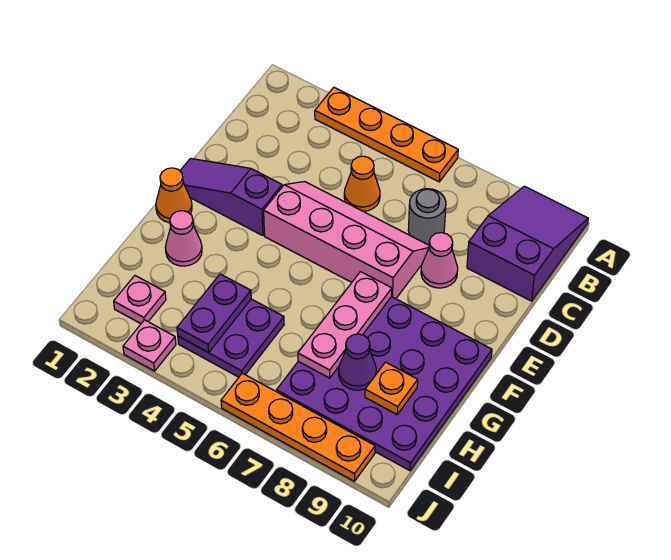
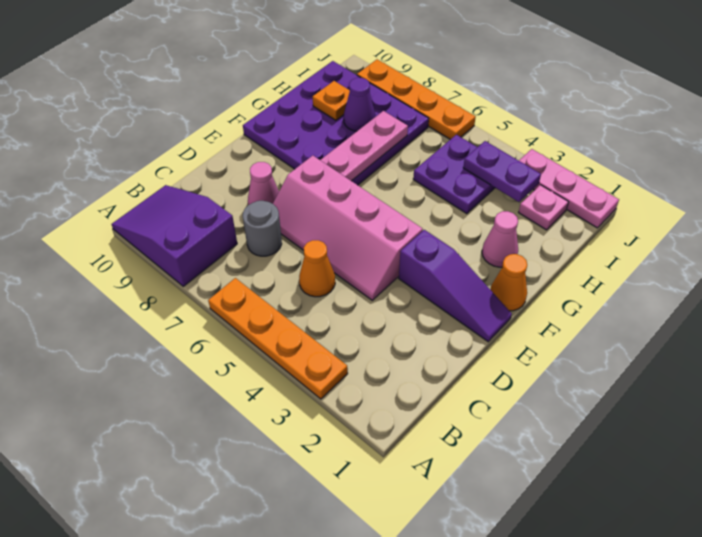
purple 2x3 slope [467,186,588,301] -> purple 2x3 slope turned to [111,185,237,286]
purple 1x2 plate [177,274,251,353] -> purple 1x2 plate turned to [463,141,541,202]
pink 1x1 plate [123,320,176,371] -> pink 1x3 plate [519,149,619,228]

